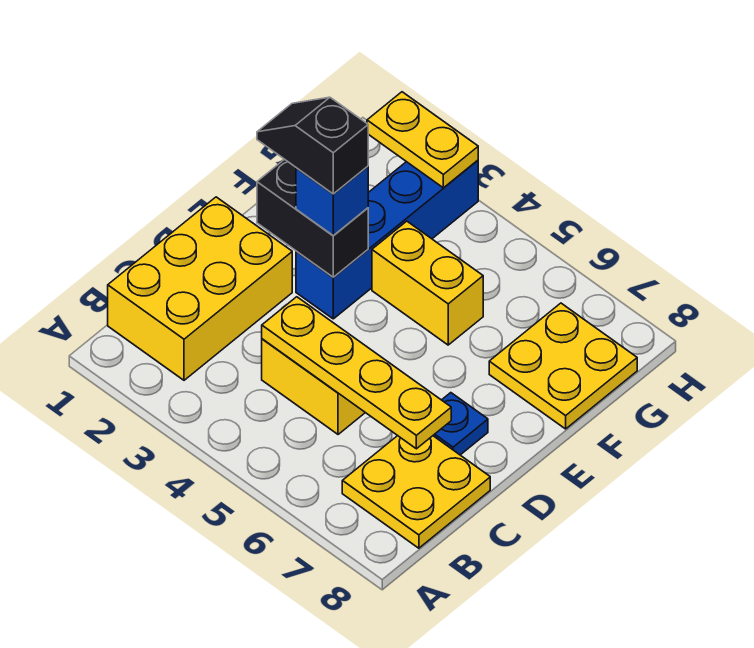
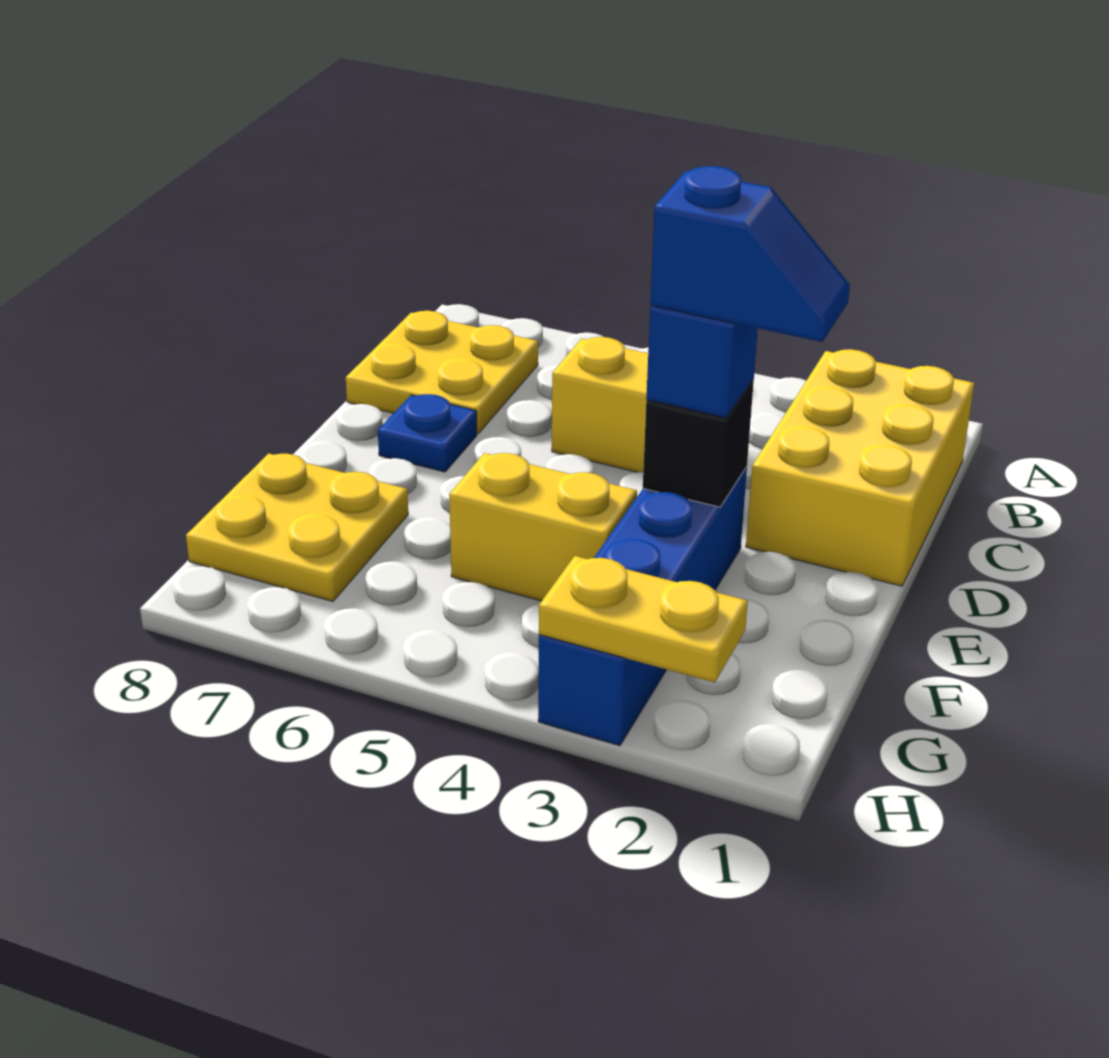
yellow 1x4 plate [262,297,451,449] -> none
black 1x2 brick [257,159,368,277] -> black 1x1 brick [643,379,754,507]
black 1x2 slope [257,97,368,194] -> blue 1x2 slope [650,166,850,342]

